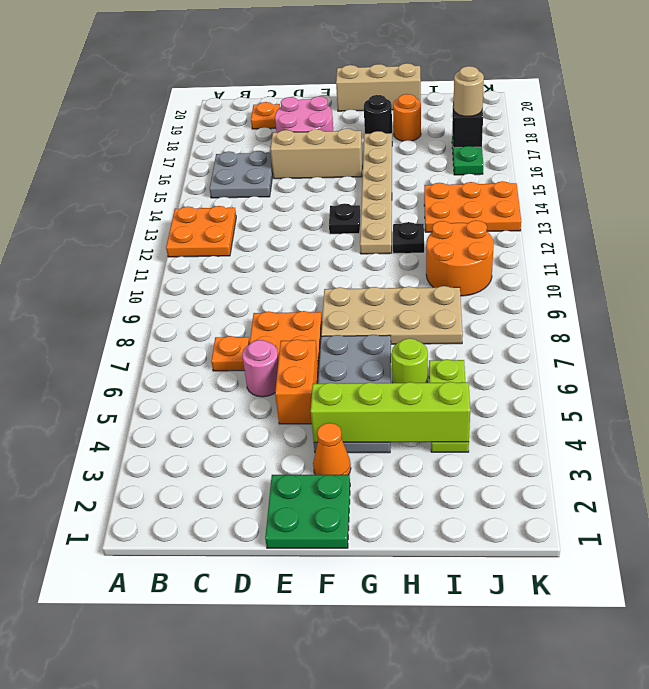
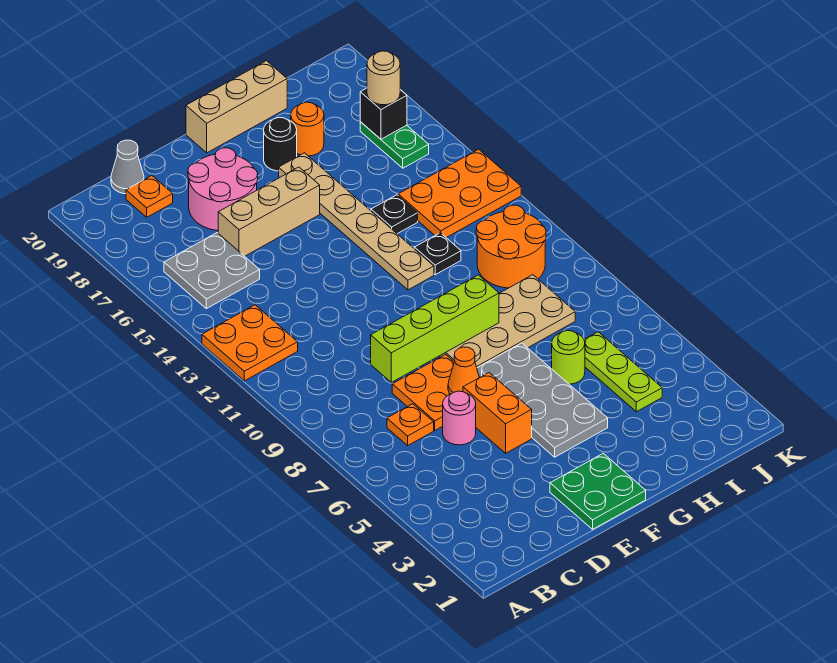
none -> grey 1x1 cone [111,140,144,194]
orange 1x1 cone [313,423,351,475] -> orange 1x1 cone moved to [448,347,479,394]
lime 1x4 brick [311,382,470,443] -> lime 1x4 brick moved to [371,275,499,382]
black 1x1 plate [329,204,360,234] -> black 1x1 plate moved to [371,195,418,234]

